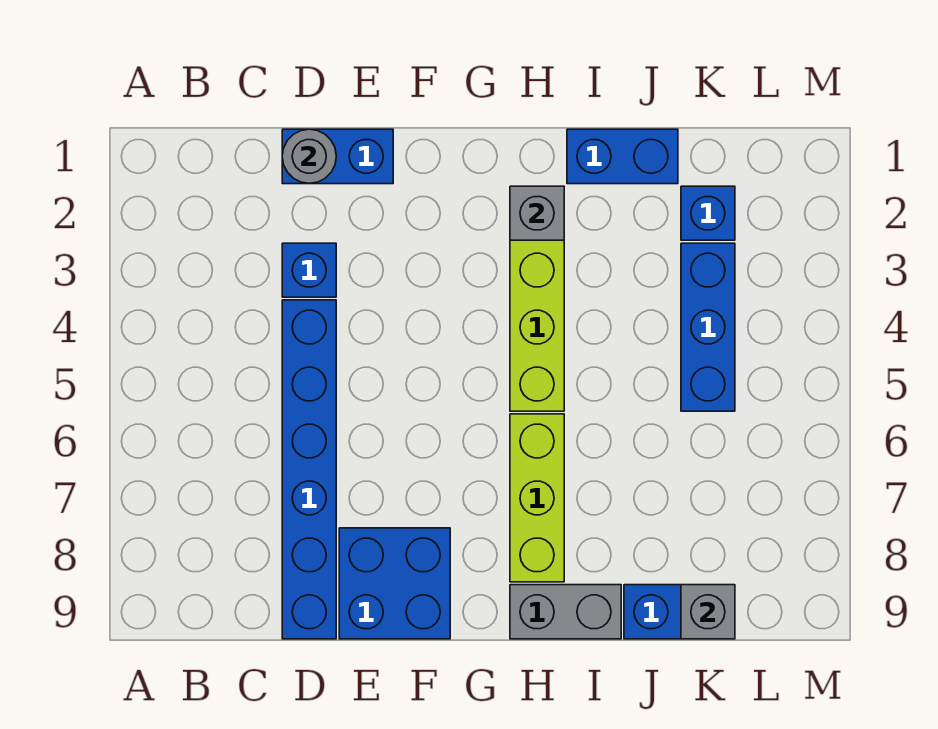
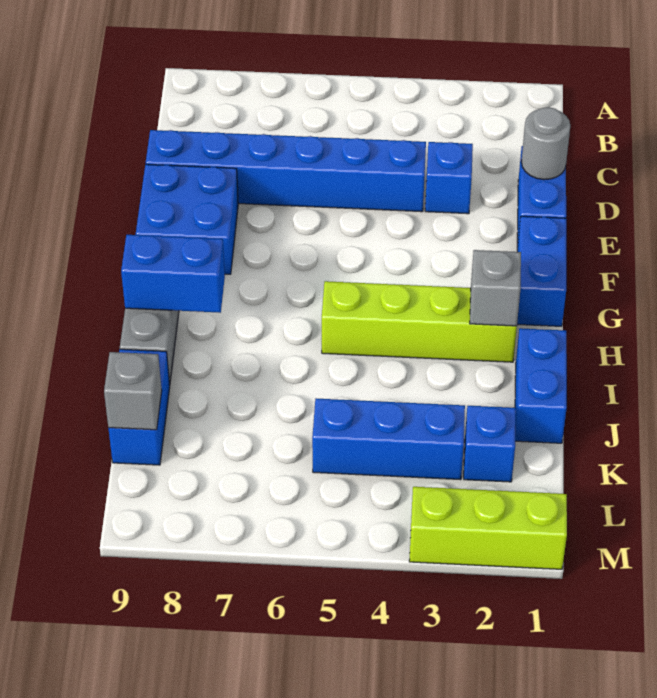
none -> blue 1x2 brick [517,216,566,326]
lime 1x3 brick [510,414,564,582] -> lime 1x3 brick moved to [409,487,567,569]
none -> blue 1x2 brick [121,235,225,313]

